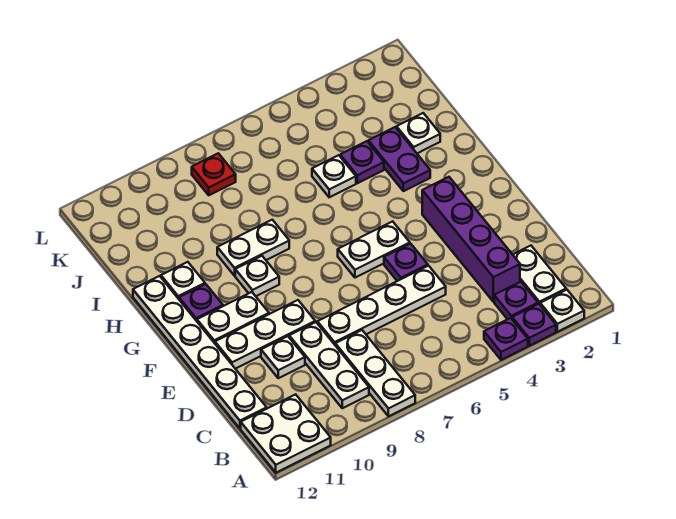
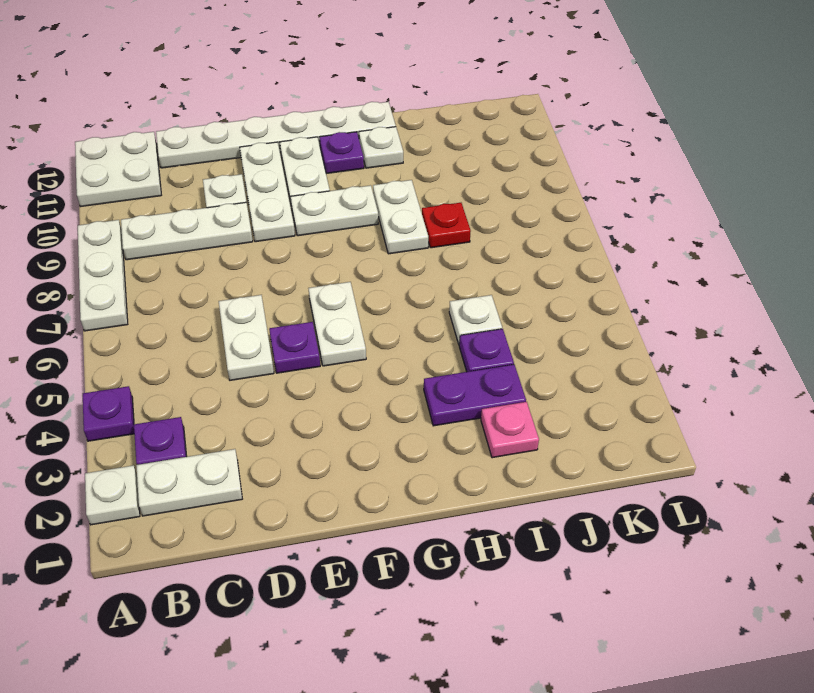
purple 1x1 plate [512,304,556,346] -> none
white 1x3 plate [335,330,415,416] -> white 1x3 plate turned to [78,220,128,331]
purple 1x4 brick [422,177,520,302] -> none
white 1x4 plate [317,266,446,344] -> white 1x2 plate [219,295,274,380]
white 1x1 plate [235,256,279,296] -> white 1x2 plate [290,185,378,236]
white 1x1 plate [397,113,440,153] -> pink 1x1 plate [481,402,539,458]
red 1x1 plate [192,153,236,195] -> red 1x1 plate moved to [422,203,471,248]

